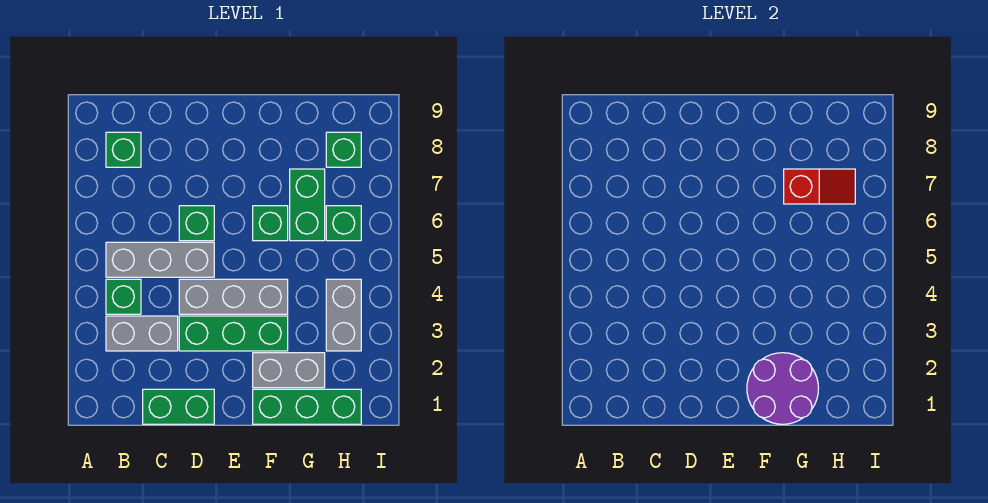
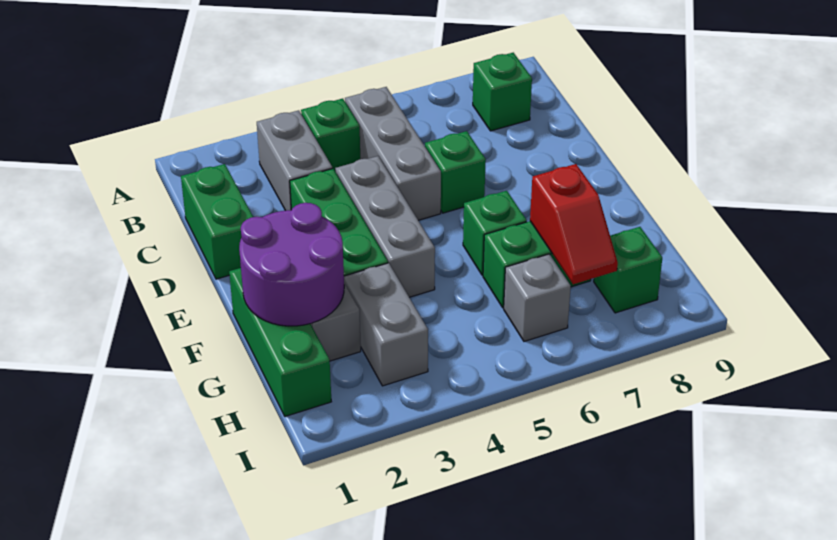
grey 1x2 brick [326,279,361,351] -> grey 1x2 brick turned to [344,263,428,386]
green 1x1 brick [326,206,361,241] -> grey 1x1 brick [504,254,571,341]

